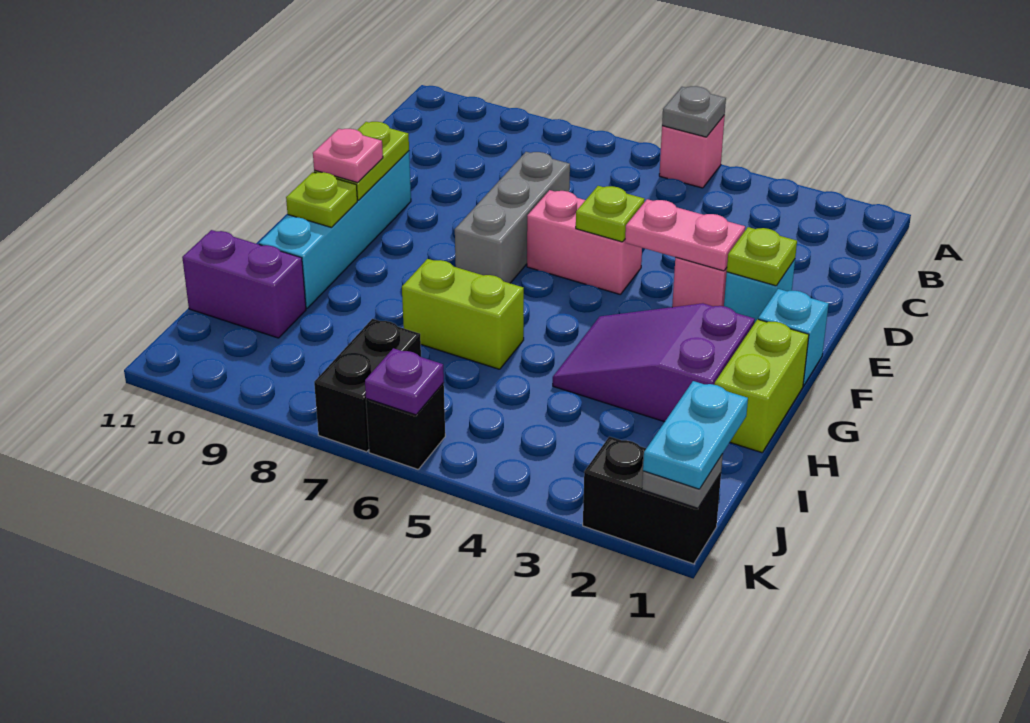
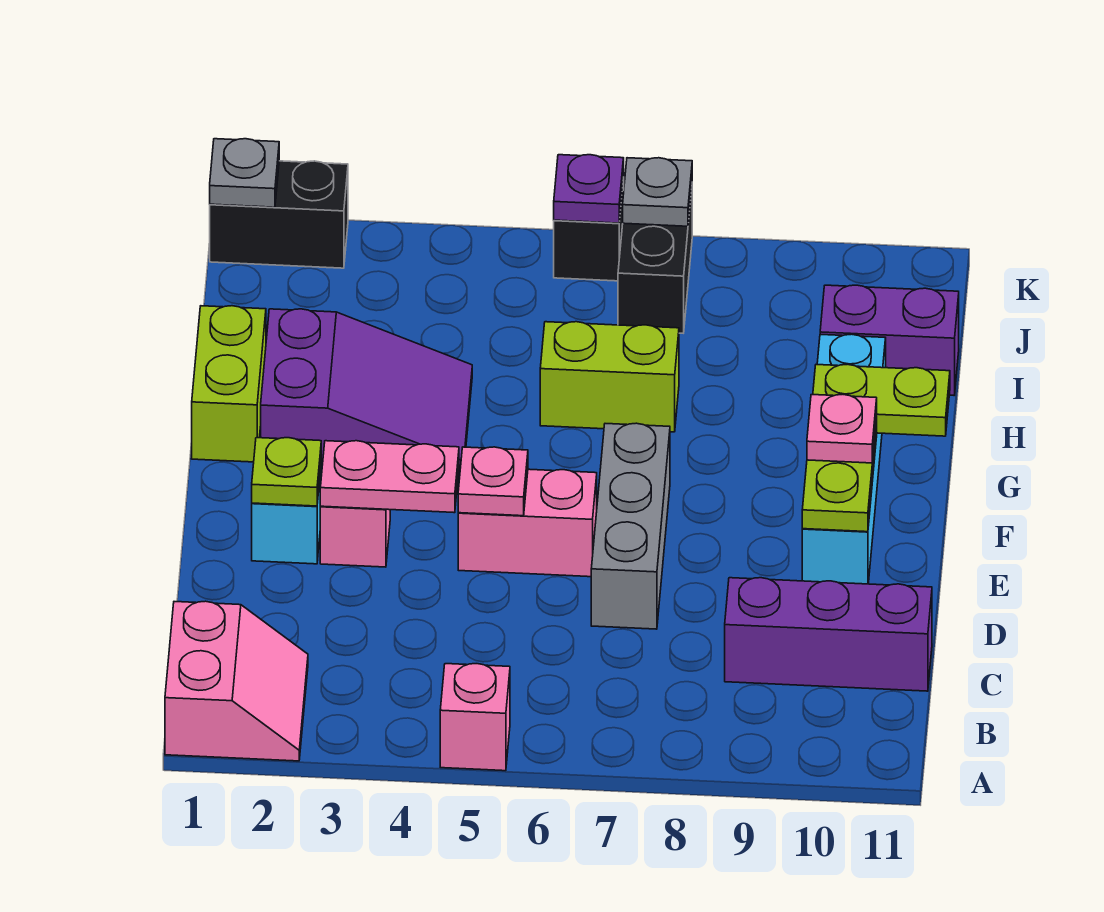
none -> pink 2x2 slope [165,601,308,761]
grey 1x1 plate [662,86,726,137] -> grey 1x1 plate moved to [623,158,692,226]
none -> purple 1x3 brick [725,578,932,691]
lime 1x1 plate [576,186,645,242] -> pink 1x1 plate [458,447,528,516]
cyan 1x1 brick [758,289,829,386] -> none
lime 1x1 plate [286,172,357,227] -> lime 1x2 plate [813,364,950,436]
cyan 1x2 plate [643,381,748,489] -> none

